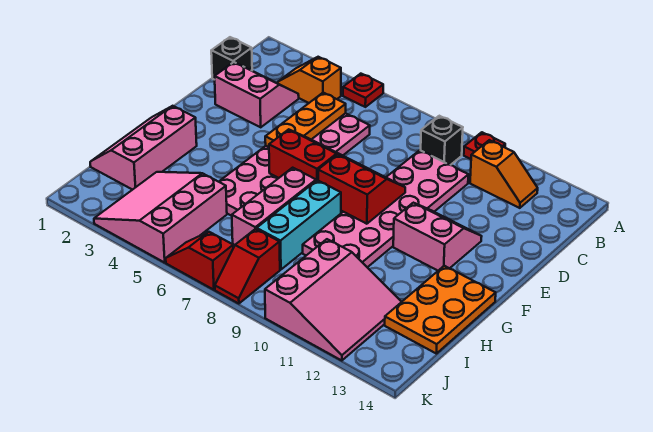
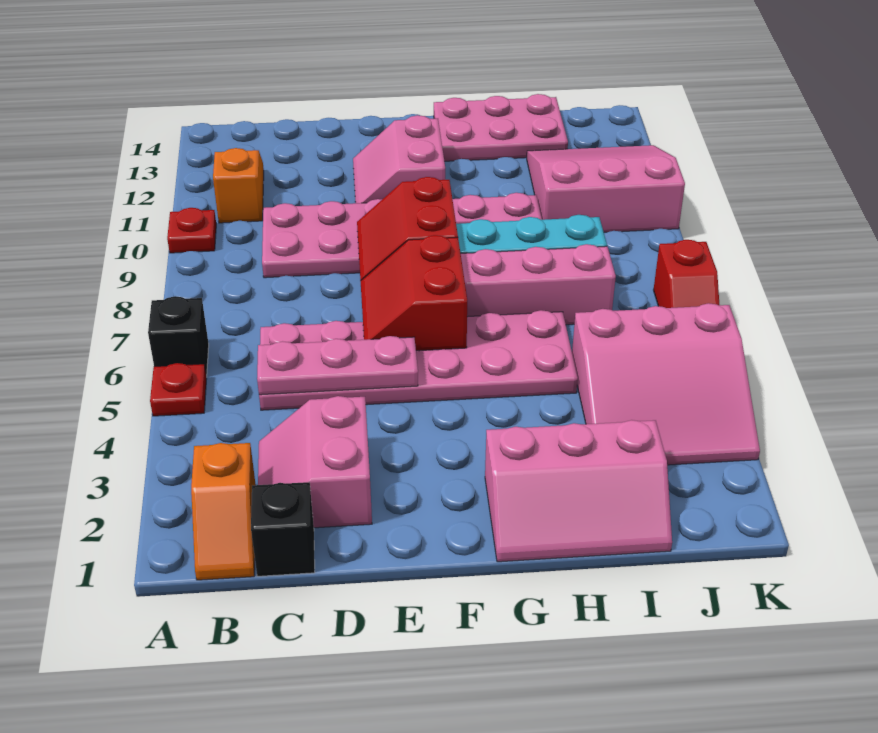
orange 1x2 slope [277,57,341,103] -> orange 1x2 slope moved to [191,443,256,580]
black 1x1 brick [421,116,463,165] -> black 1x1 brick moved to [148,296,209,377]
orange 1x3 plate [265,93,346,147] -> pink 1x3 plate [257,336,418,395]
orange 2x3 plate [385,266,496,354] -> pink 2x3 plate [434,94,568,161]
red 1x2 slope [215,229,280,304] -> none

